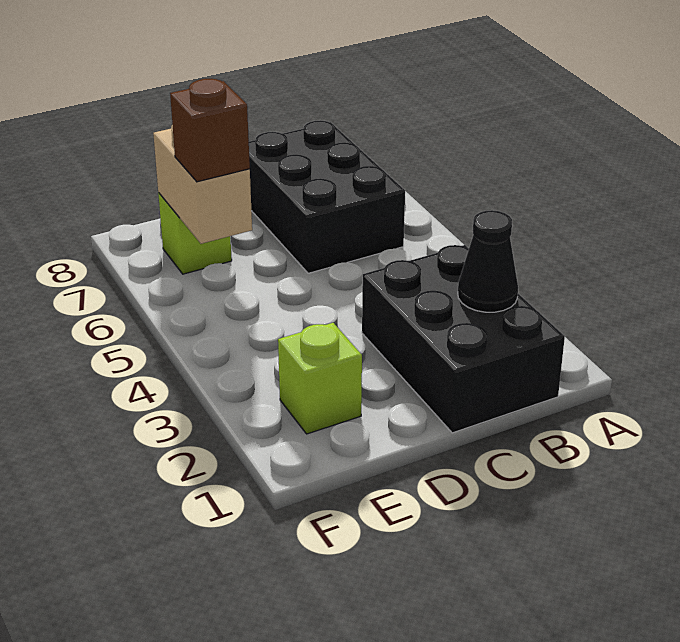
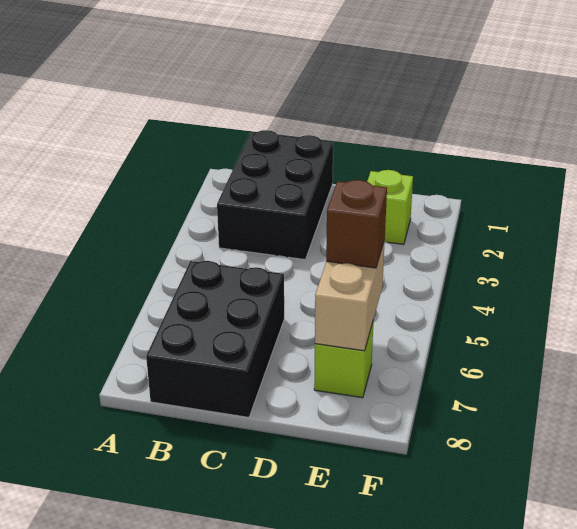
black 1x1 cone [458,210,518,312] -> none

